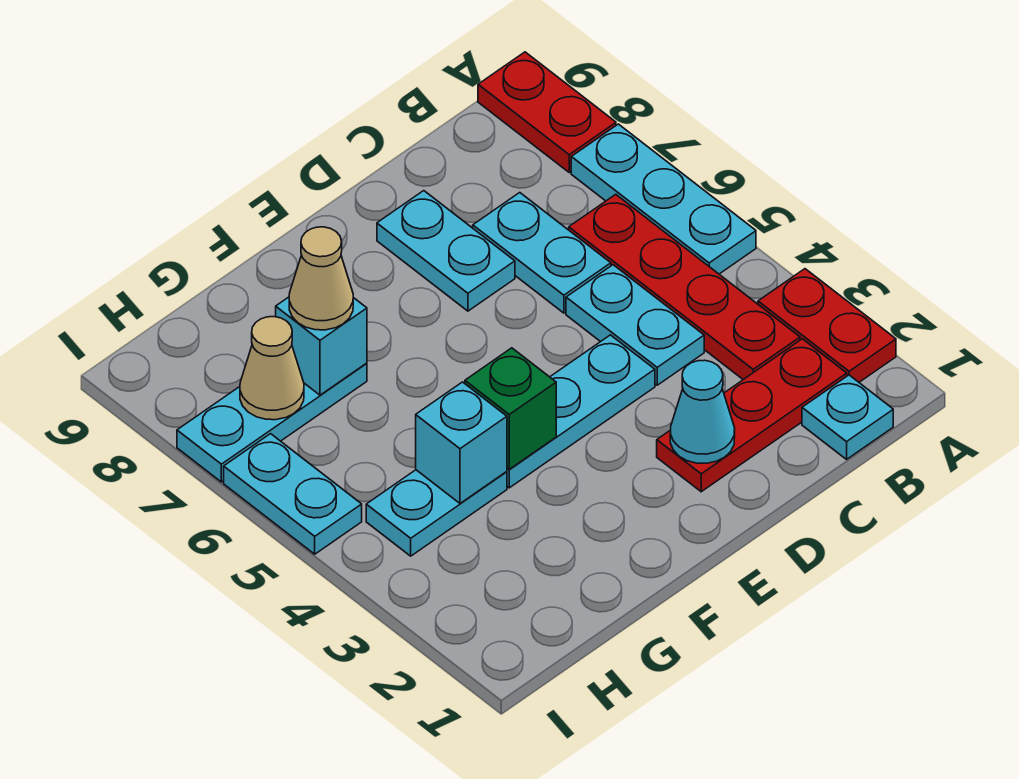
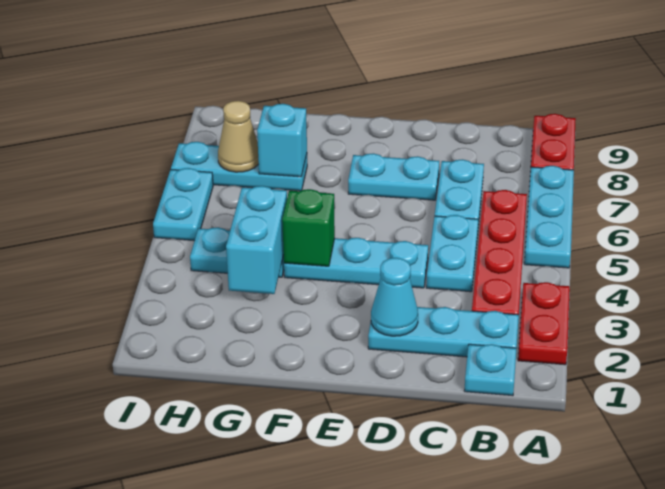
red 1x3 plate [657,339,847,492] -> cyan 1x3 plate [368,307,519,357]
cyan 1x2 plate [377,191,515,311] -> cyan 1x2 plate turned to [348,153,439,200]
cyan 1x1 brick [416,382,507,503] -> cyan 1x2 brick [226,186,287,294]
tan 1x1 cone [289,227,353,330] -> none

